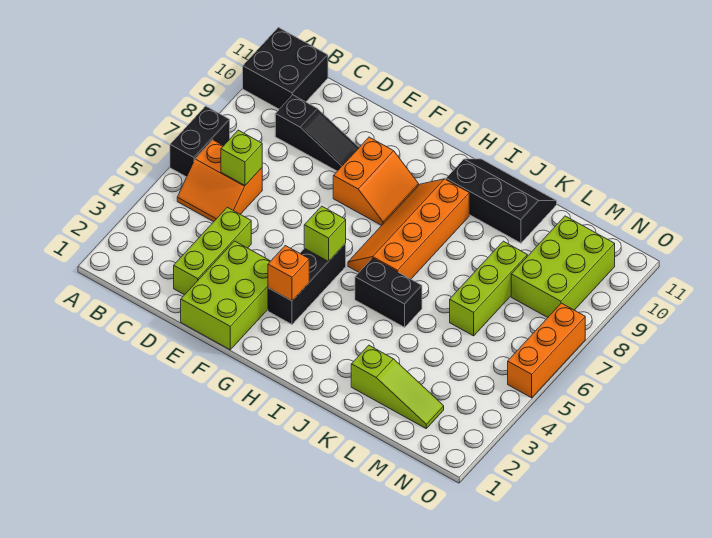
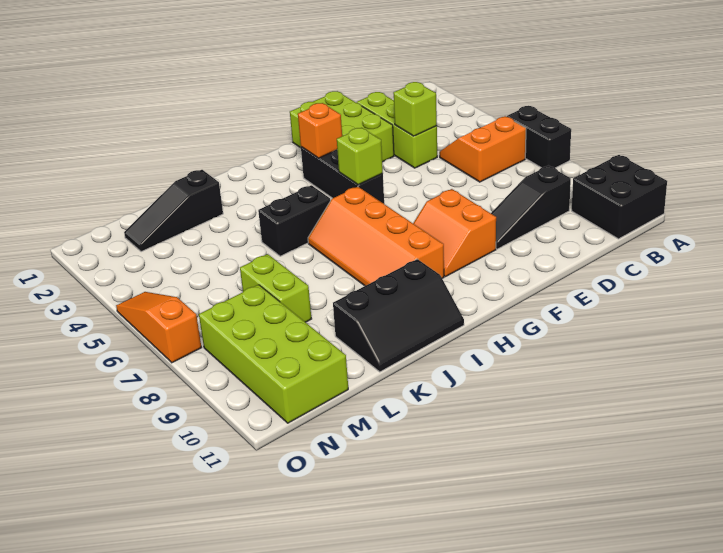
lime 1x1 brick [221,130,262,185] -> lime 1x1 brick moved to [393,82,437,136]
orange 2x4 slope [348,179,469,279] -> orange 2x4 slope turned to [308,187,444,286]
lime 1x3 slope [351,345,444,428] -> black 1x3 slope [124,170,223,252]
lime 1x3 brick [450,241,527,336] -> lime 1x2 brick [240,254,311,322]
lime 2x3 brick [511,216,615,317] -> lime 2x4 brick [199,285,348,423]
orange 1x3 brick [508,303,585,398] -> orange 1x3 slope [116,292,202,363]

